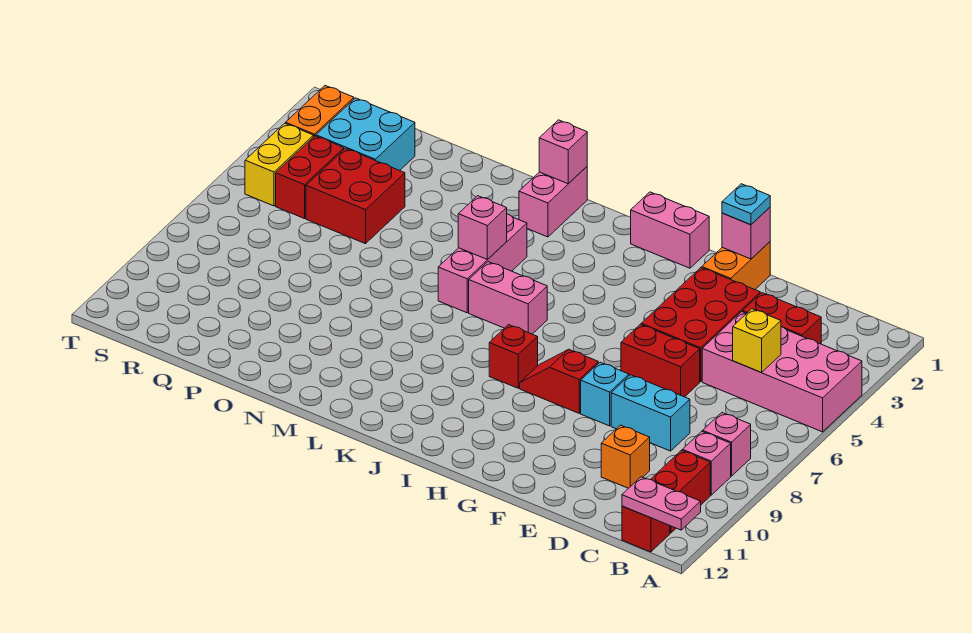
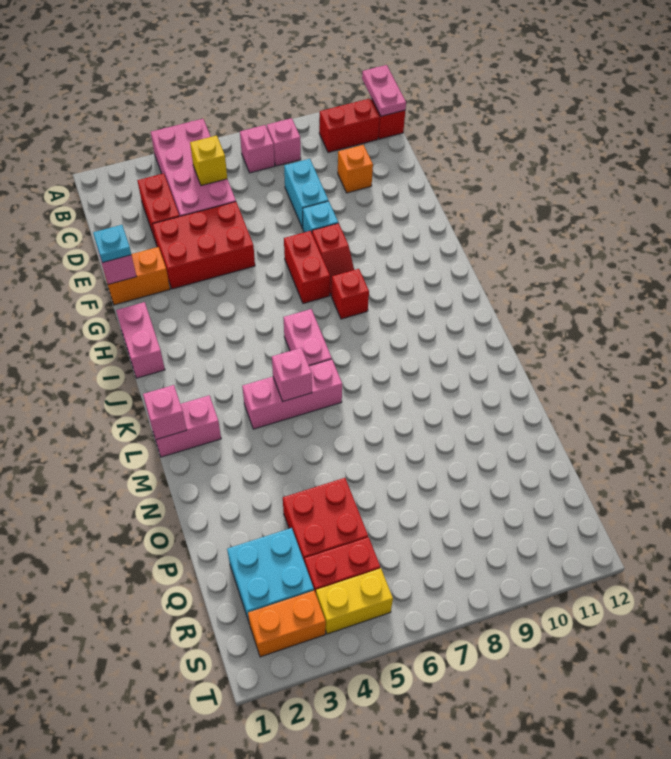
pink 1x1 brick [682,431,731,495] -> pink 1x1 brick moved to [240,125,275,173]
red 1x2 brick [621,324,700,397] -> red 1x2 brick moved to [284,231,330,304]

